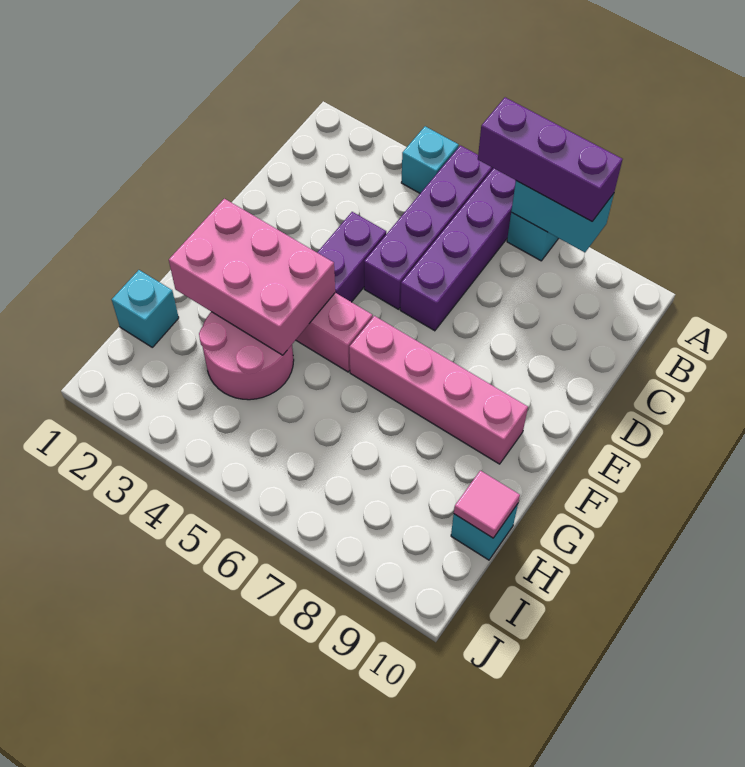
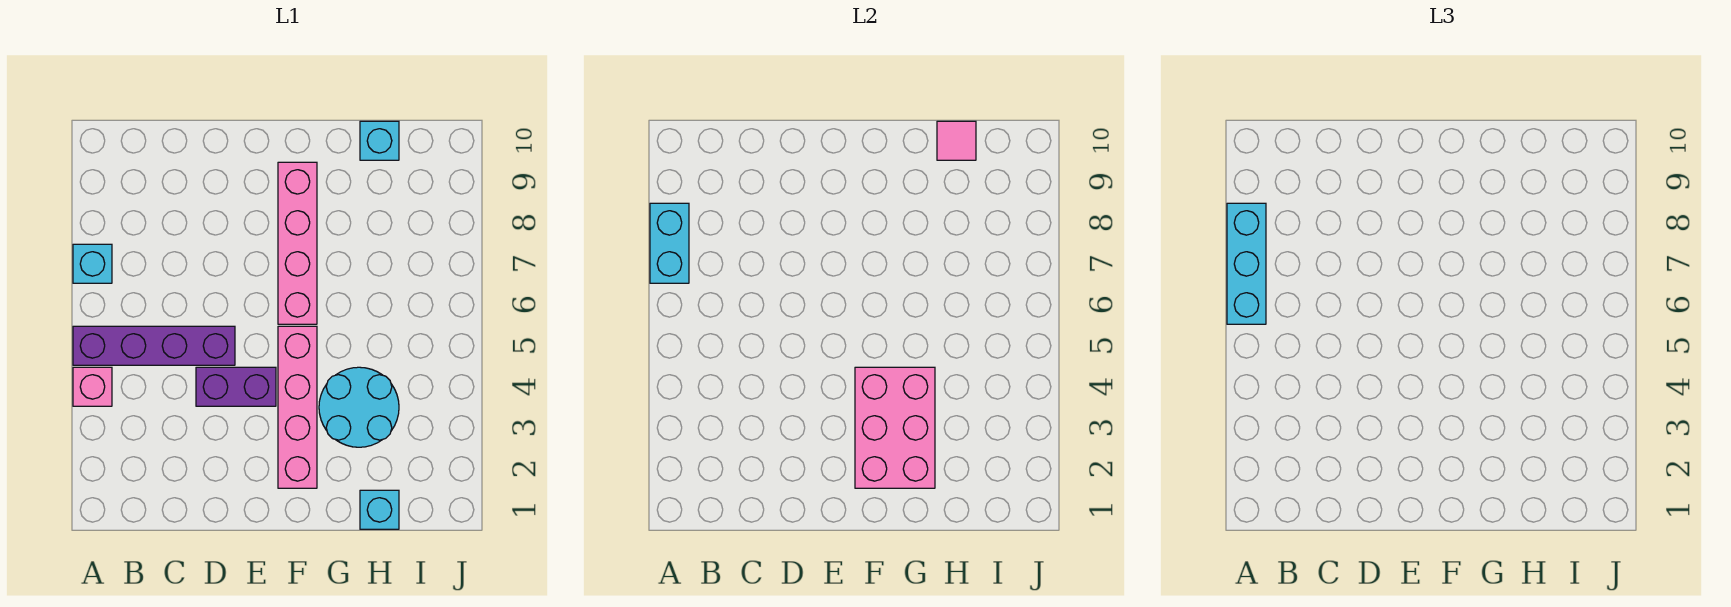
cyan 1x1 brick [401,126,459,193] -> pink 1x1 brick [73,367,112,406]
purple 1x4 brick [400,168,516,331] -> none
purple 1x3 brick [478,97,622,221] -> cyan 1x3 brick [1227,203,1266,324]
pink 2x2 round brick [199,312,294,400] -> cyan 2x2 round brick [319,367,399,447]

